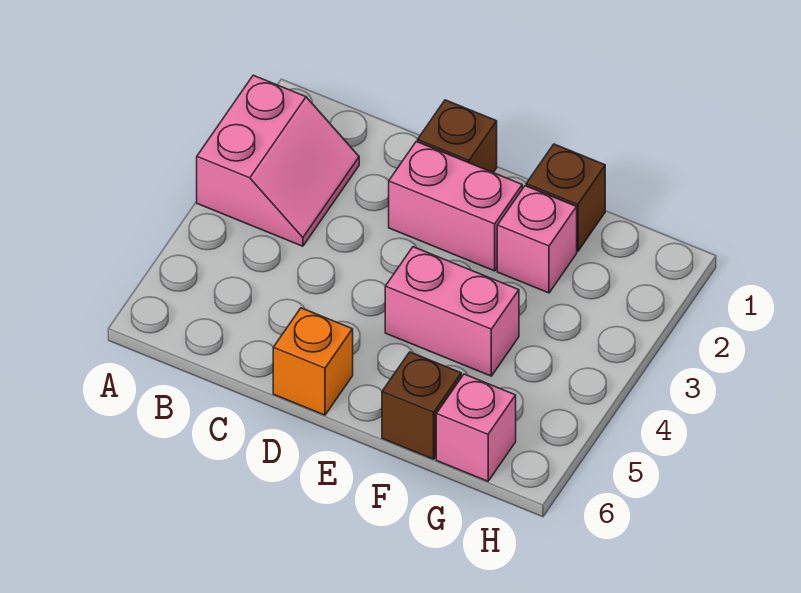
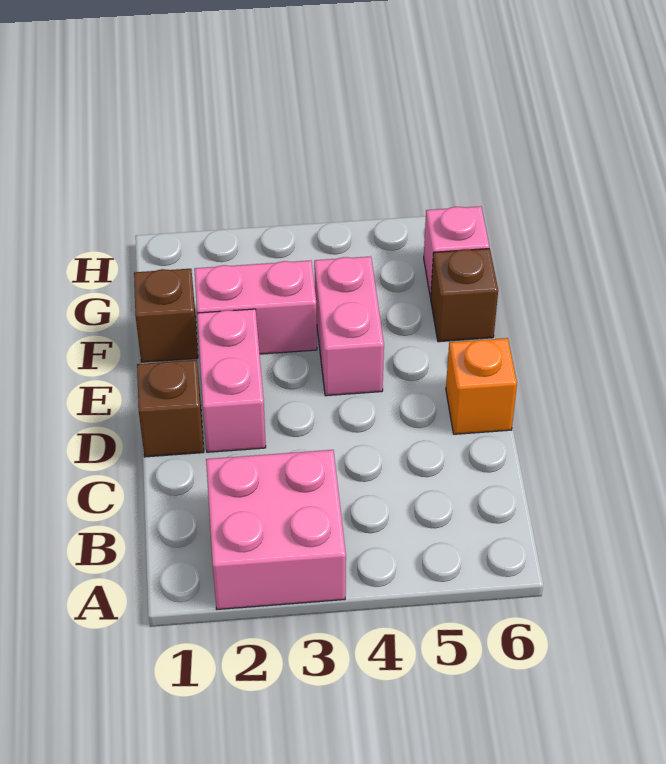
pink 2x2 slope [197,75,359,246] -> pink 2x2 brick [206,450,346,609]
pink 1x1 brick [497,186,577,293] -> pink 1x2 brick [194,261,317,354]

